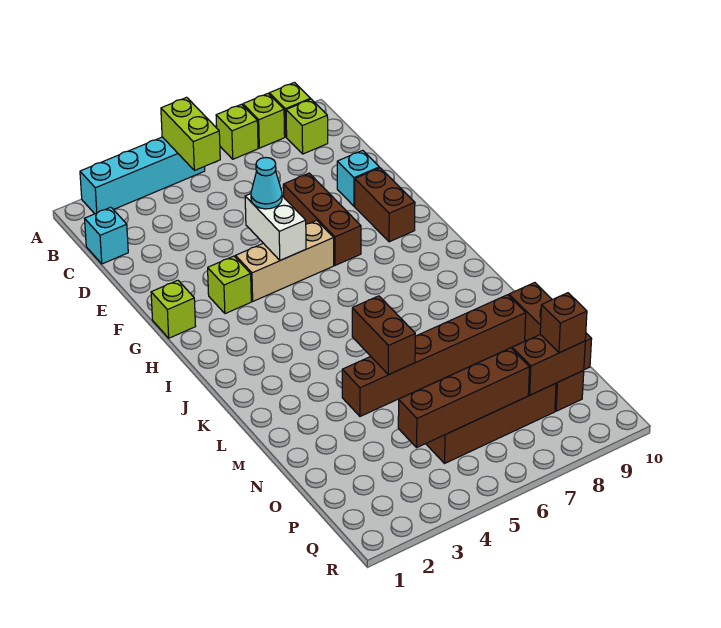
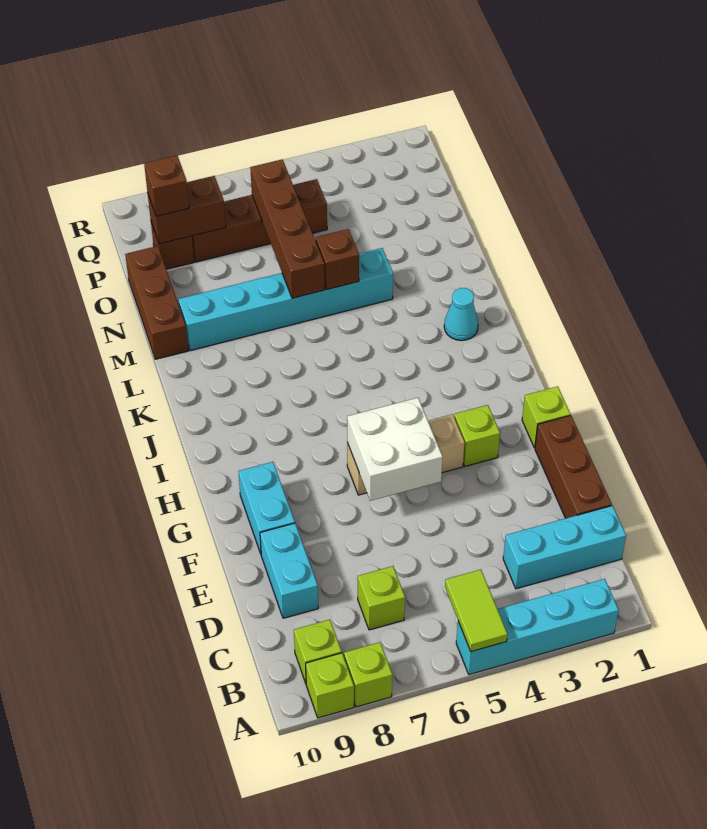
lime 1x2 brick [161,97,220,171] -> lime 1x2 tile [445,570,507,652]
lime 1x1 brick [216,104,258,159] -> lime 1x1 brick moved to [358,566,405,630]
cyan 1x1 brick [85,207,128,264] -> cyan 1x3 brick [503,506,626,589]
brown 1x3 brick [283,173,361,265] -> brown 1x3 brick moved to [535,415,612,518]
cyan 1x1 brick [337,150,379,206] -> cyan 1x2 brick [260,523,318,618]
white 1x2 brick [245,194,306,260] -> white 2x2 brick [347,398,443,501]
cyan 1x1 cone [251,158,282,209] -> cyan 1x1 cone moved to [444,288,478,341]
brown 1x2 brick [355,168,415,242] -> cyan 1x2 brick [238,462,295,554]
brown 1x2 brick [352,296,415,375] -> brown 1x1 brick [316,229,359,290]
brown 1x6 brick [342,295,526,416] -> cyan 1x6 brick [178,248,393,351]
brown 1x4 brick [398,348,530,448] -> brown 1x4 brick turned to [250,159,325,298]

